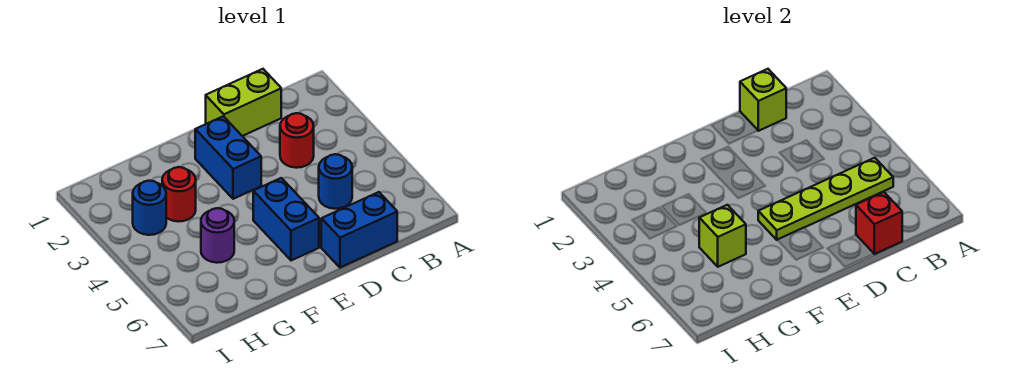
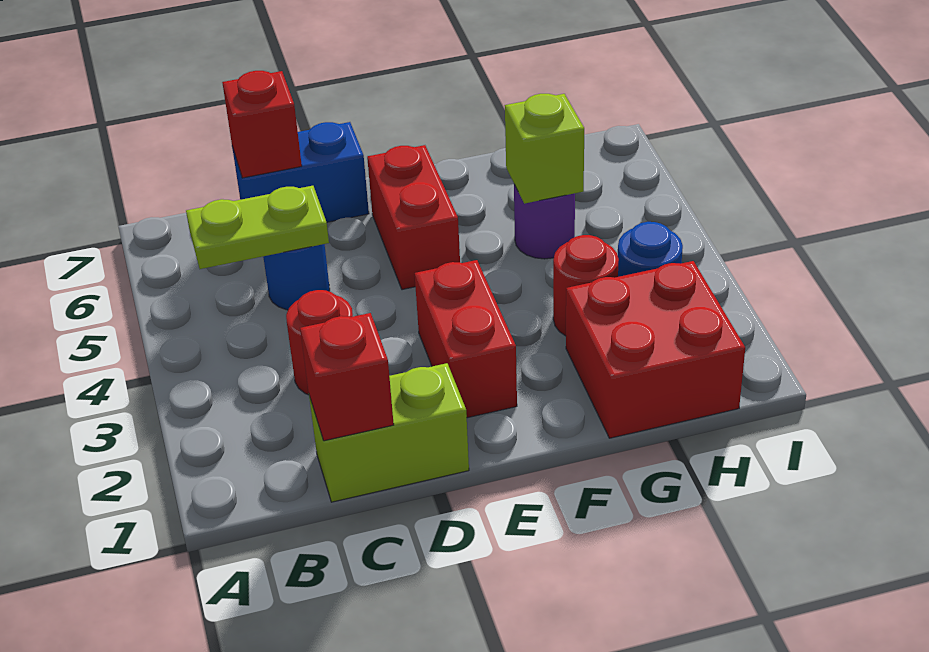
lime 1x4 plate [758,158,893,240] -> lime 1x2 plate [186,186,329,269]
lime 1x1 brick [740,69,786,131] -> red 1x1 brick [300,313,394,441]
blue 1x2 brick [195,116,261,199] -> red 1x2 brick [415,260,517,418]
blue 1x2 brick [253,178,319,261] -> red 1x2 brick [367,145,460,290]
none -> red 2x2 brick [566,261,745,438]

